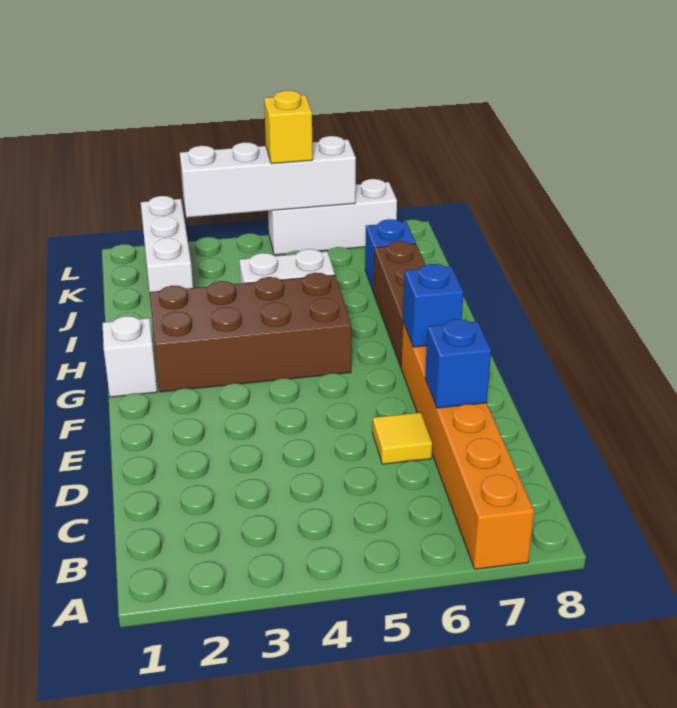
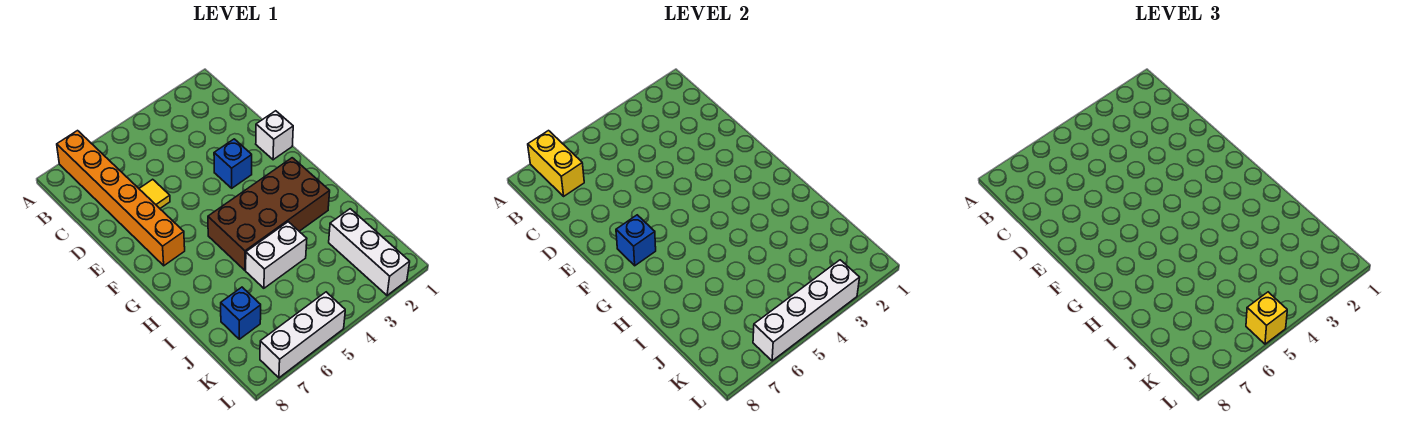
none -> yellow 1x2 brick [528,131,584,196]
blue 1x1 brick [425,319,491,408] -> blue 1x1 brick moved to [214,139,252,188]
white 1x1 brick [103,316,157,397] -> white 1x1 brick moved to [256,111,293,160]
brown 1x3 brick [373,241,425,366] -> none

